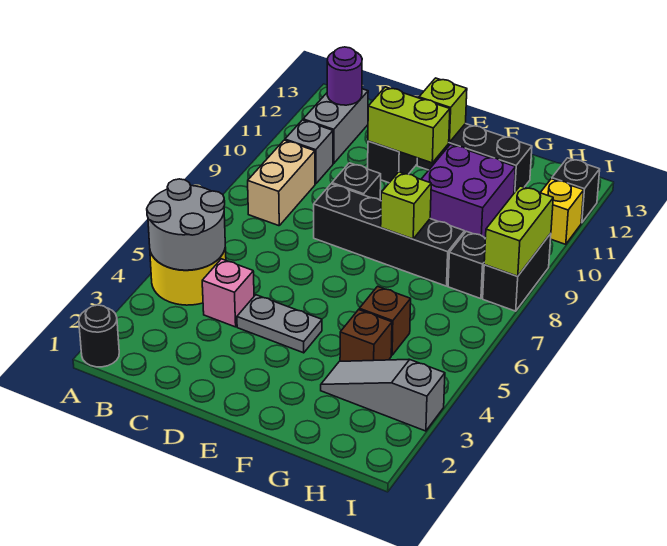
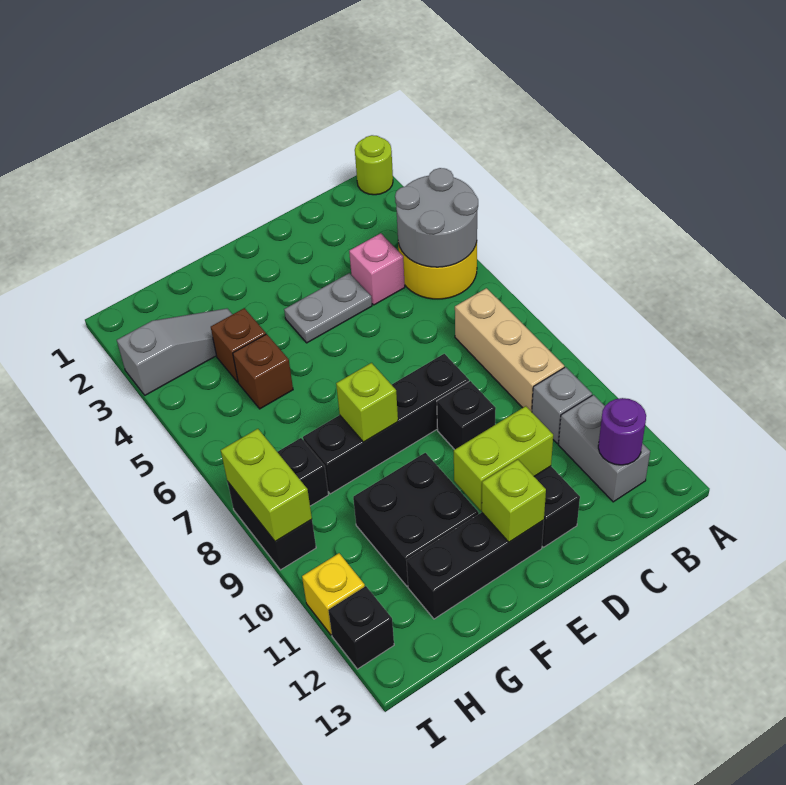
black 1x1 round brick [79,305,119,367] -> lime 1x1 round brick [355,135,393,195]
tan 1x2 brick [248,140,315,226] -> tan 1x3 brick [455,288,564,412]
purple 2x2 brick [421,144,516,238] -> black 2x2 brick [353,453,479,586]

